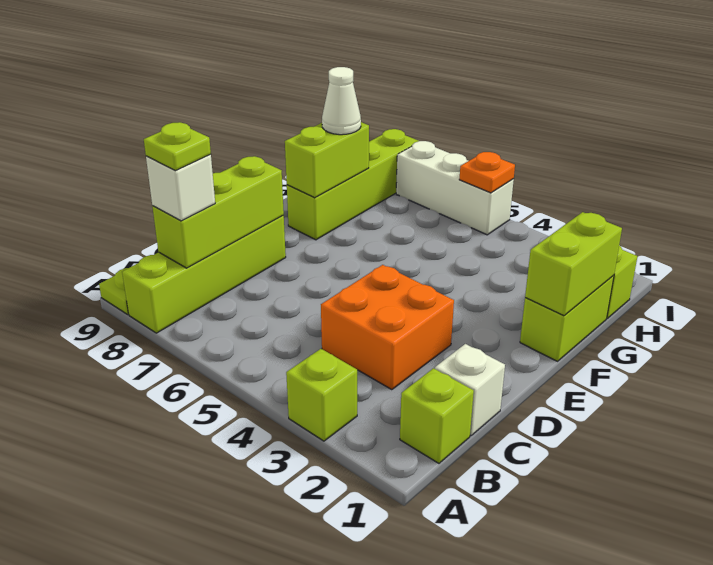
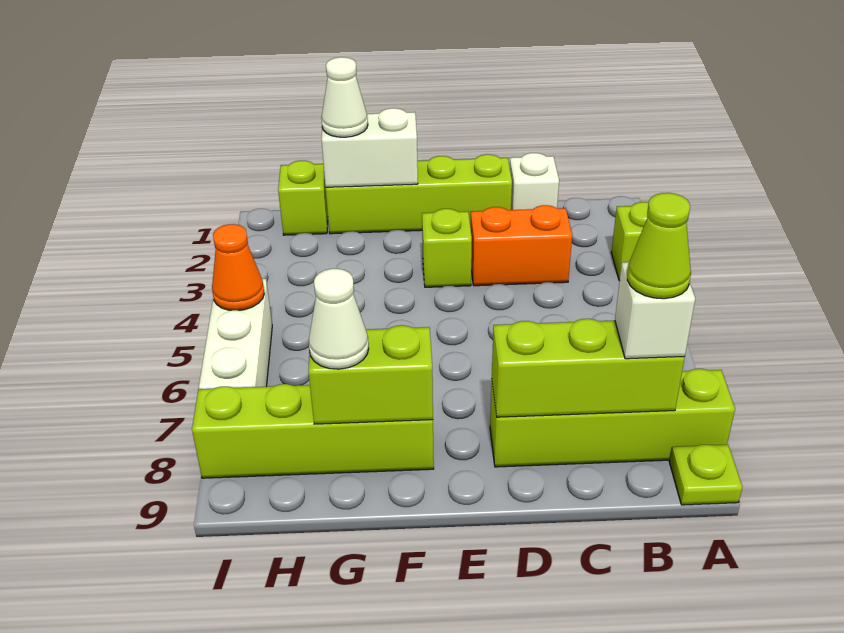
lime 1x1 brick [400,368,474,463] -> lime 1x1 brick moved to [422,209,472,287]
lime 1x1 plate [144,122,211,171] -> lime 1x1 cone [627,193,691,299]
orange 2x2 brick [321,265,454,390] -> orange 1x2 brick [471,205,572,286]
lime 1x2 brick [520,275,614,361] -> lime 1x4 brick [326,154,512,234]
lime 1x2 brick [525,212,622,316] -> white 1x2 brick [321,108,418,187]
none -> white 1x1 cone [321,57,368,137]
orange 1x1 plate [459,152,515,193] -> orange 1x1 cone [212,224,264,311]

